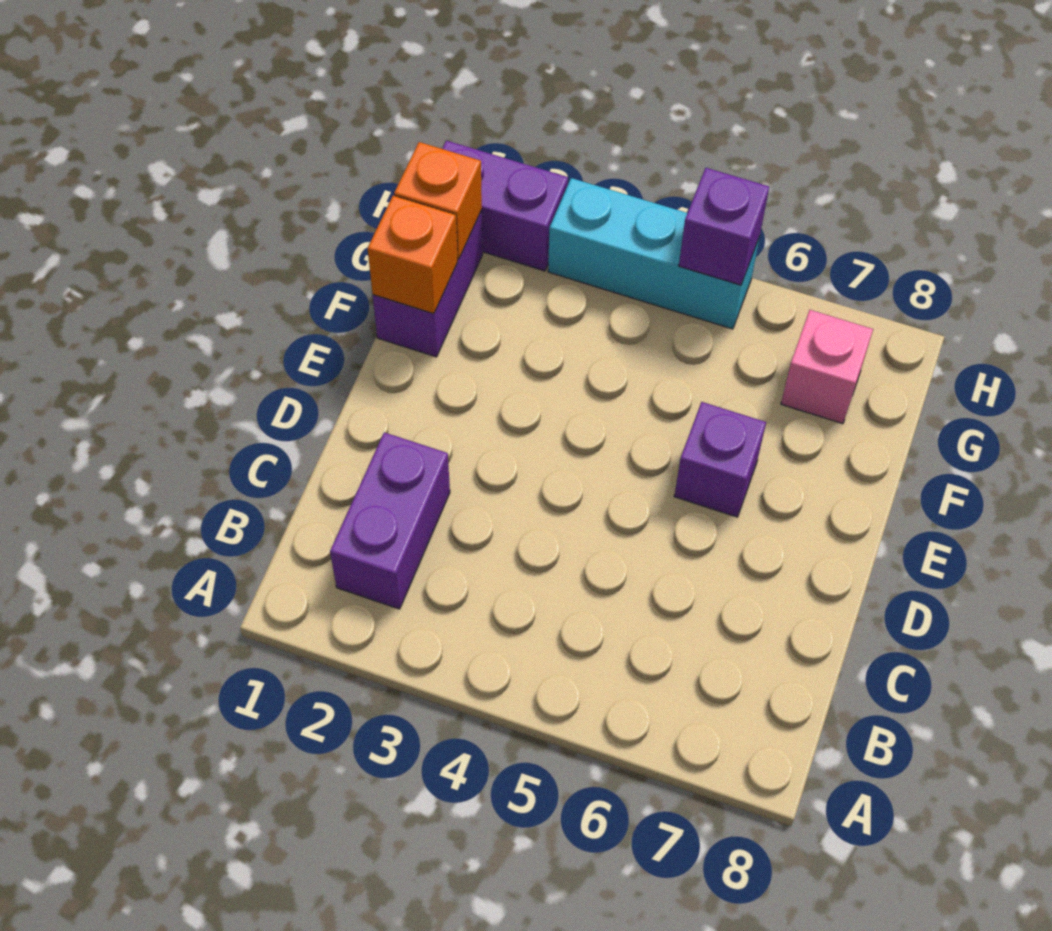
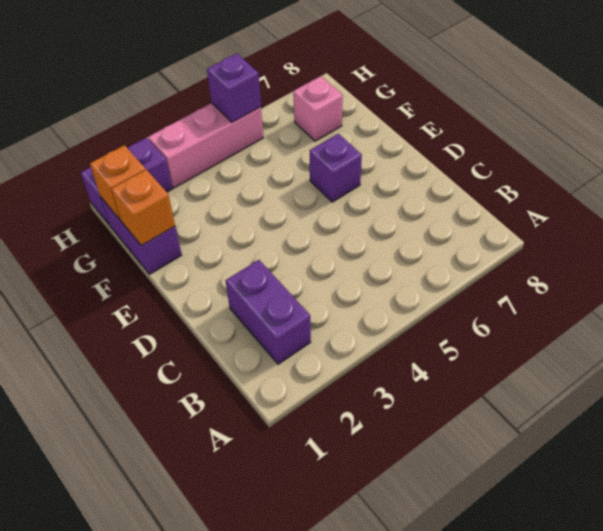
cyan 1x3 brick [548,178,760,329] -> pink 1x3 brick [148,103,263,188]

